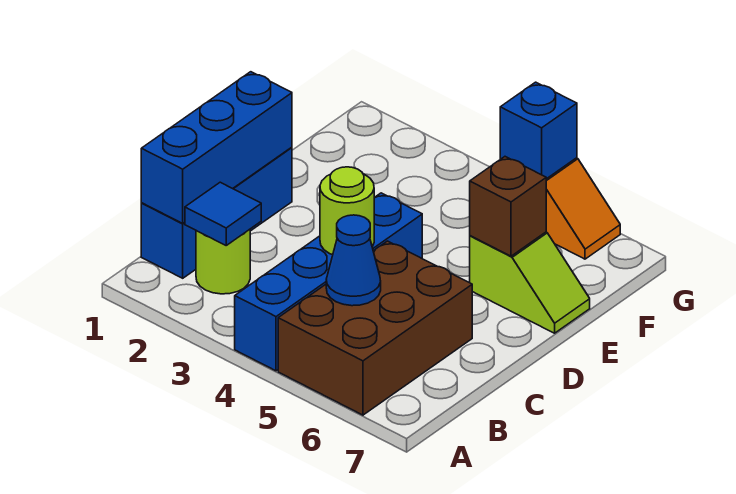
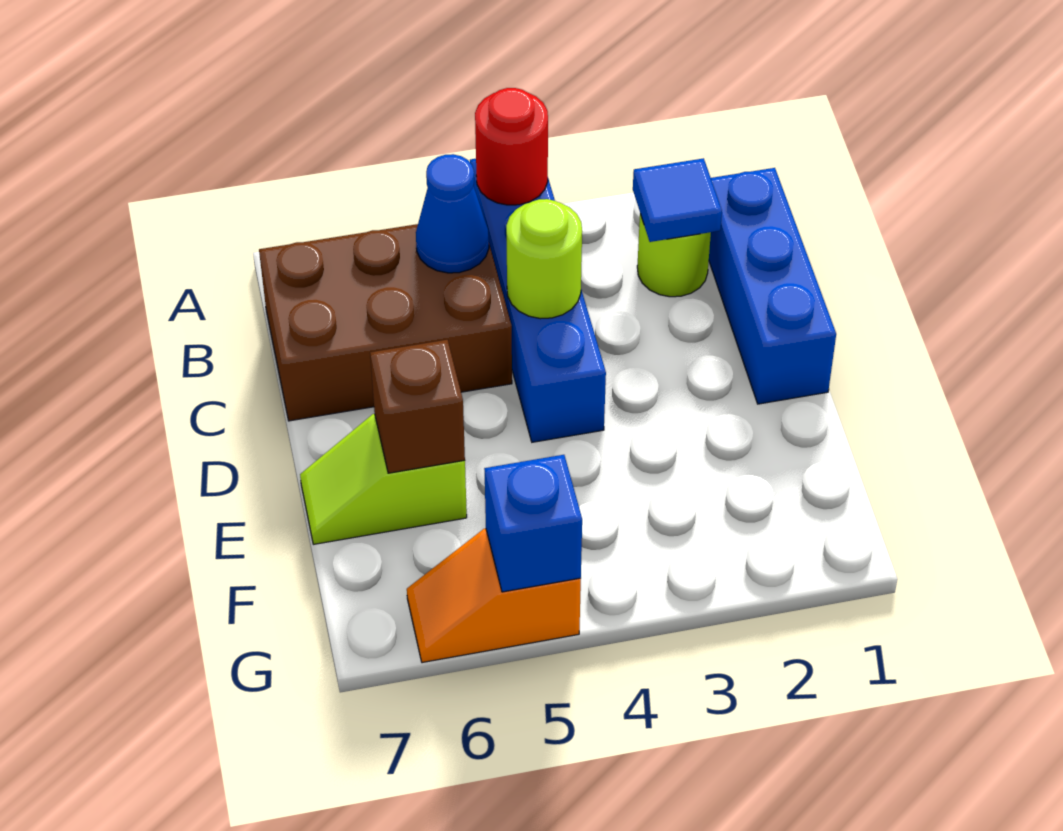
none -> red 1x1 round brick [475,88,548,205]
brown 2x3 brick [278,241,472,415] -> brown 2x3 brick turned to [259,224,512,421]
blue 1x3 brick [141,72,292,223] -> none

